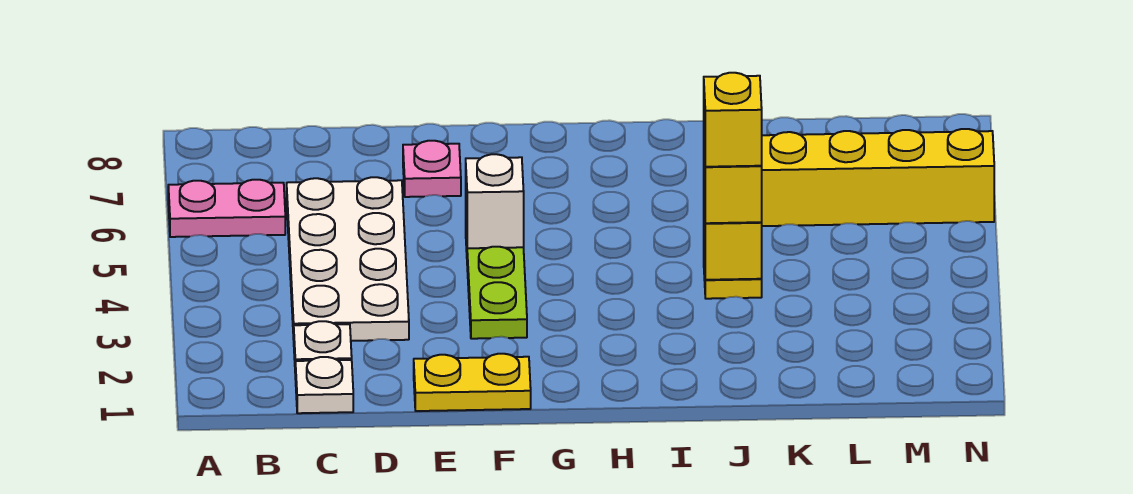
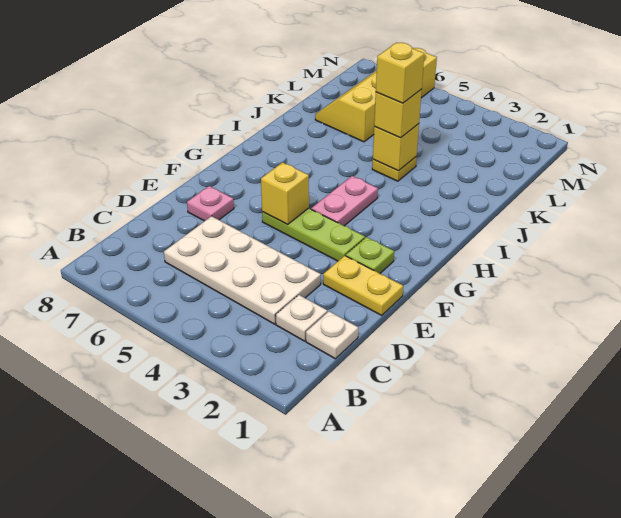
pink 1x2 plate [168,180,285,237] -> pink 1x2 plate moved to [311,176,378,226]
yellow 1x2 plate [414,354,531,411] -> yellow 1x2 plate turned to [323,256,403,315]
none -> lime 1x1 plate [346,237,394,273]
white 1x1 brick [466,154,524,248] -> yellow 1x1 brick [261,162,309,225]

